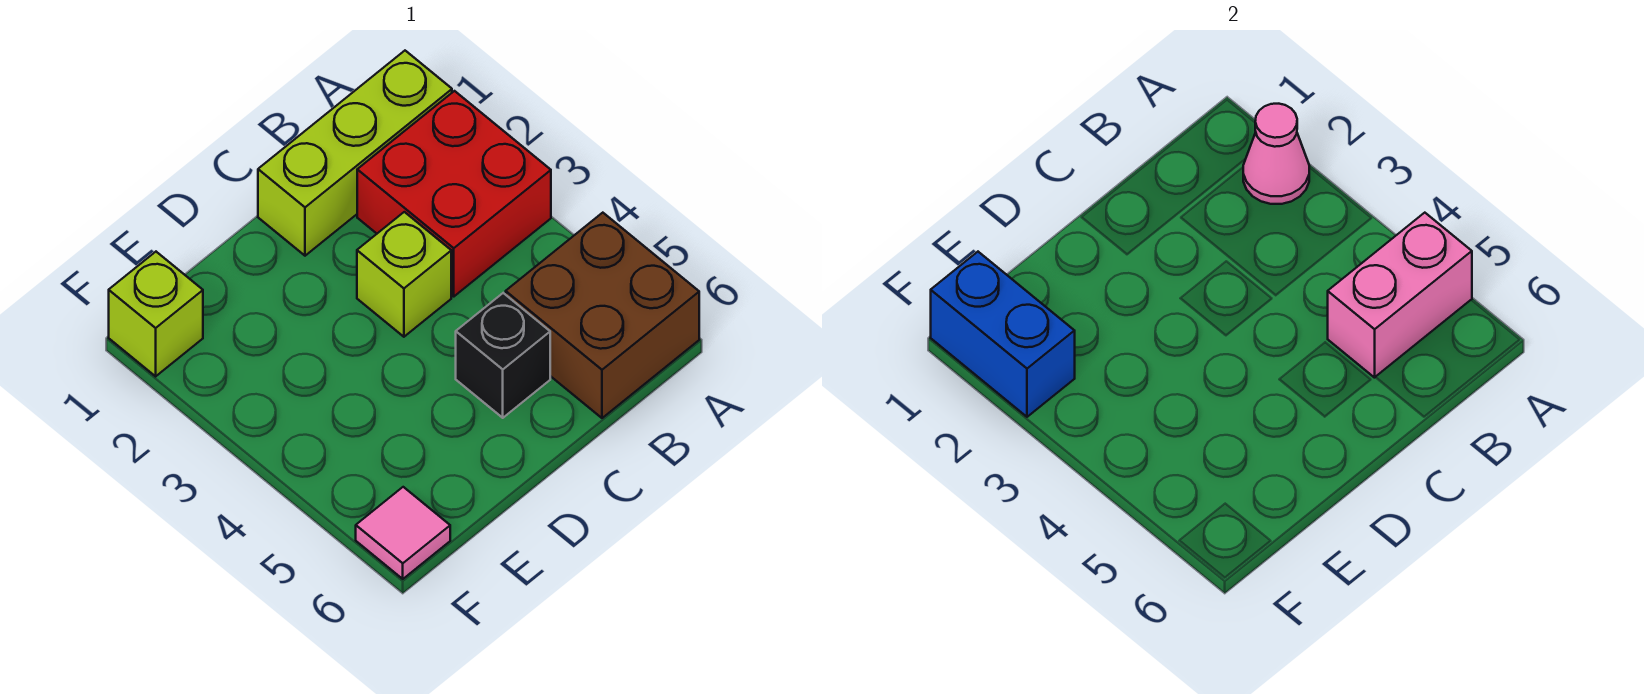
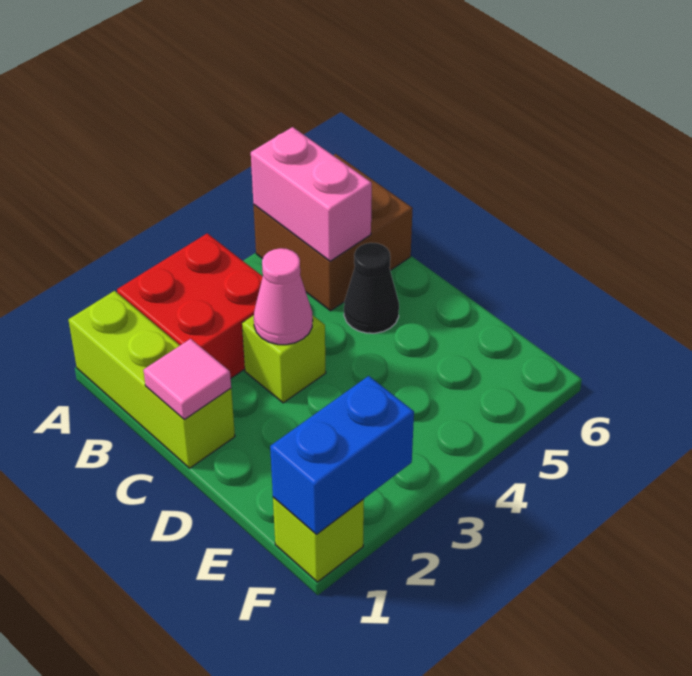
pink 1x1 cone [1243,104,1309,204] -> pink 1x1 cone moved to [254,248,313,345]
black 1x1 brick [456,293,550,418] -> black 1x1 cone [344,243,399,333]
pink 1x1 tile [356,487,450,579] -> pink 1x1 tile moved to [143,339,231,419]

